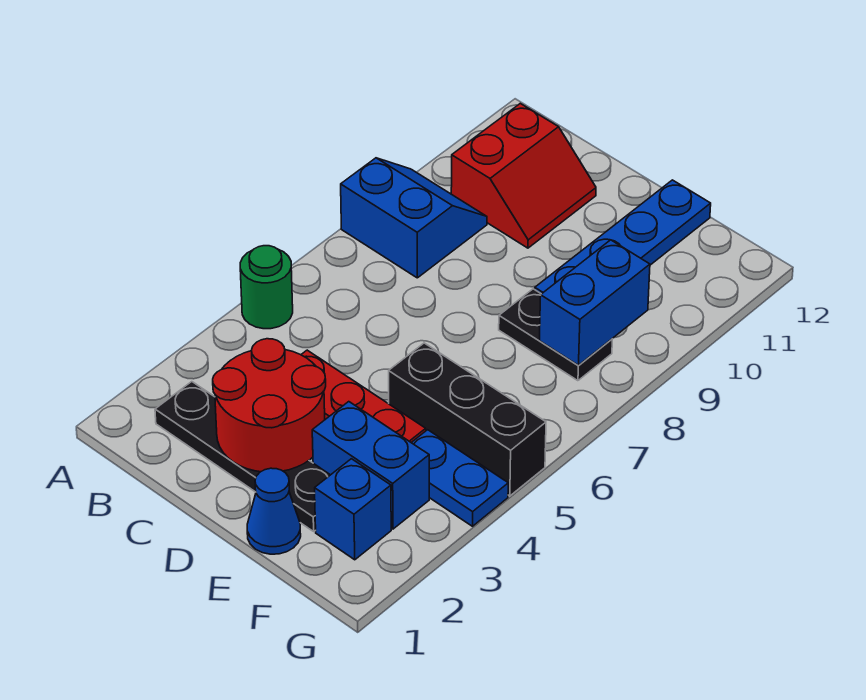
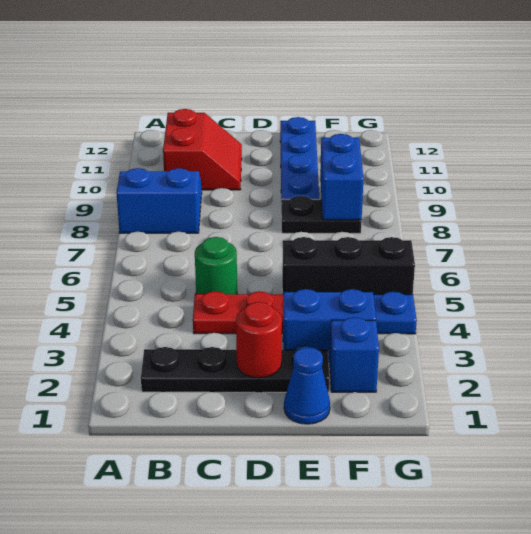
green 1x1 round brick [240,246,293,329] -> green 1x1 round brick moved to [195,237,237,294]
red 2x2 round brick [213,339,326,472] -> red 1x1 round brick [236,302,282,378]

